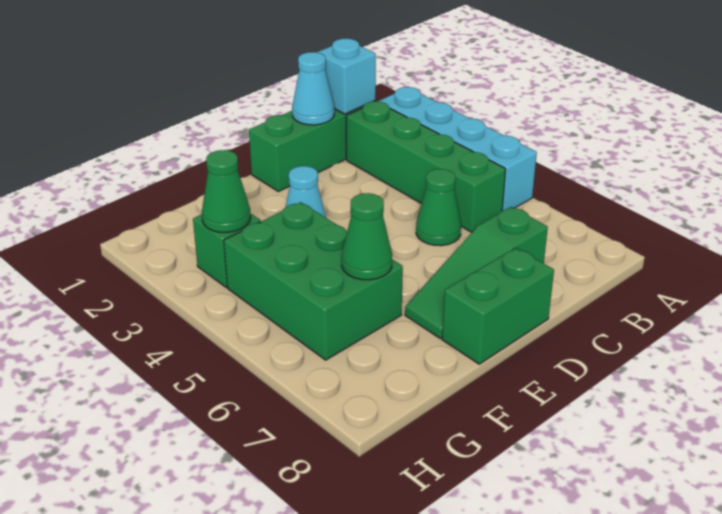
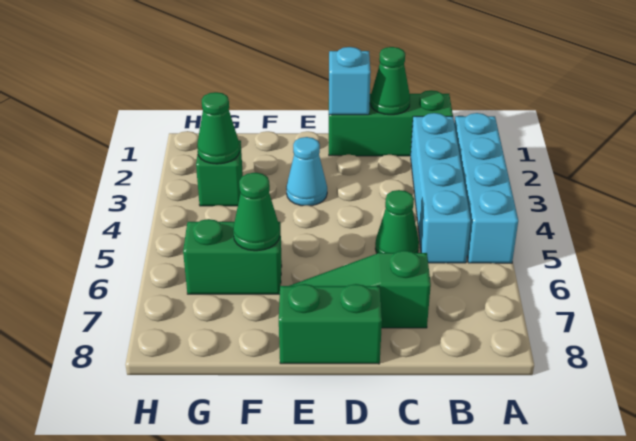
cyan 1x1 brick [317,39,376,114] -> cyan 1x1 brick moved to [329,47,371,115]
green 1x4 brick [346,101,506,232] -> cyan 1x4 brick [411,113,471,263]
cyan 1x1 cone [292,52,334,125] -> green 1x1 cone [370,47,410,115]
green 2x3 brick [224,202,403,360] -> green 1x2 brick [183,219,282,294]

